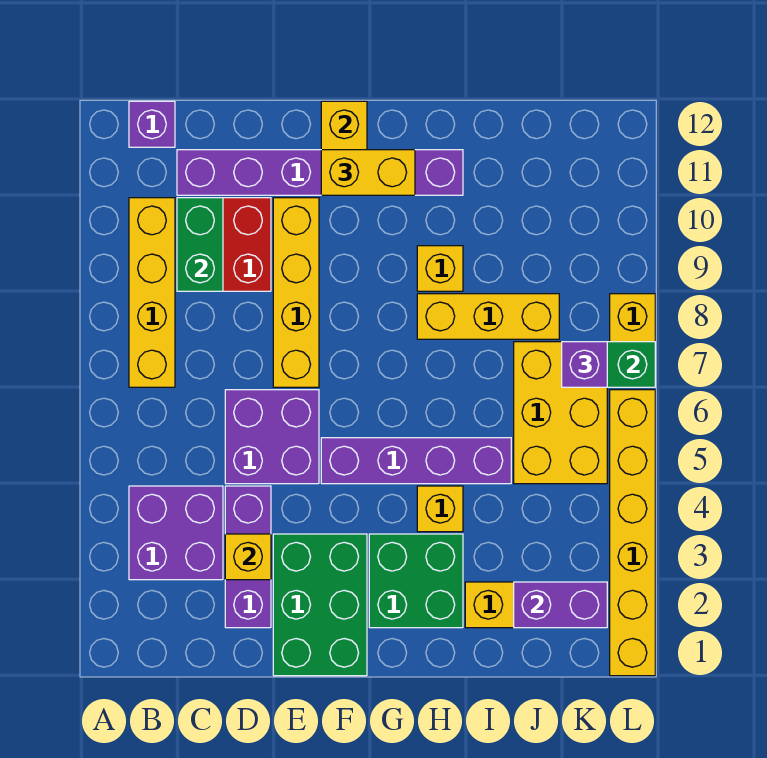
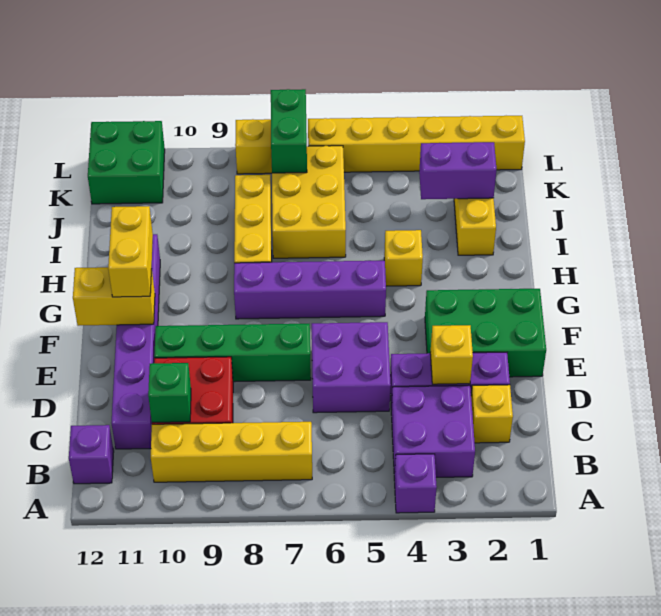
green 1x2 brick [177,198,223,291] -> green 1x1 brick [148,363,191,422]
yellow 1x4 brick [273,198,319,387] -> green 1x4 brick [154,324,311,382]
purple 1x4 brick [321,438,511,484] -> purple 1x4 brick turned to [234,261,386,319]
green 2x2 brick [369,534,463,628] -> green 2x2 brick moved to [88,121,165,204]
yellow 1x1 brick [417,246,463,291] -> yellow 1x1 brick moved to [471,385,513,443]
purple 1x2 brick [514,582,607,628] -> purple 1x2 brick turned to [419,142,497,199]
yellow 2x3 brick [514,342,607,484] -> yellow 2x3 brick turned to [272,146,346,258]
purple 1x1 brick [562,342,607,387] -> purple 1x1 brick moved to [394,454,437,513]

